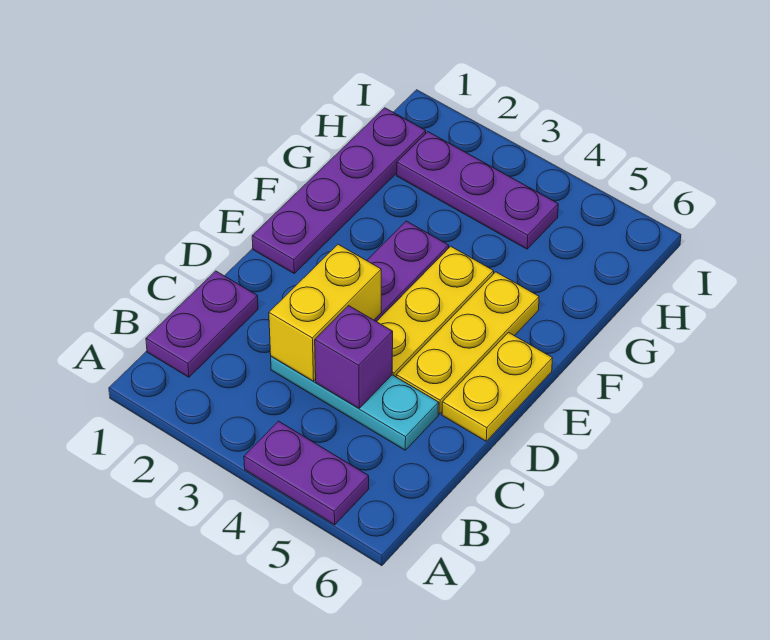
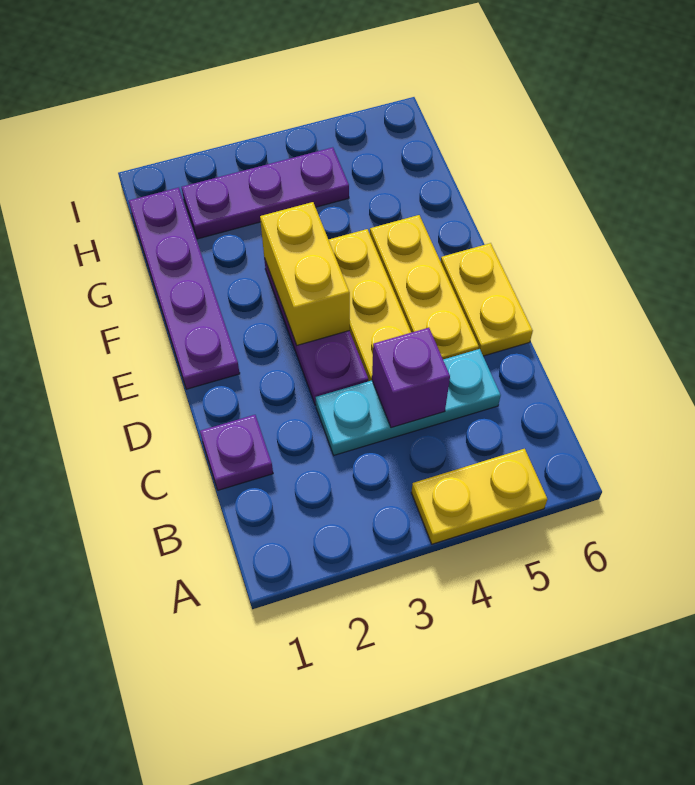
purple 1x2 plate [244,421,369,525] -> yellow 1x2 plate [411,449,547,544]
purple 1x2 plate [146,271,258,377] -> purple 1x1 plate [200,415,273,490]
yellow 1x2 brick [269,244,381,381] -> yellow 1x2 brick moved to [260,202,350,345]

